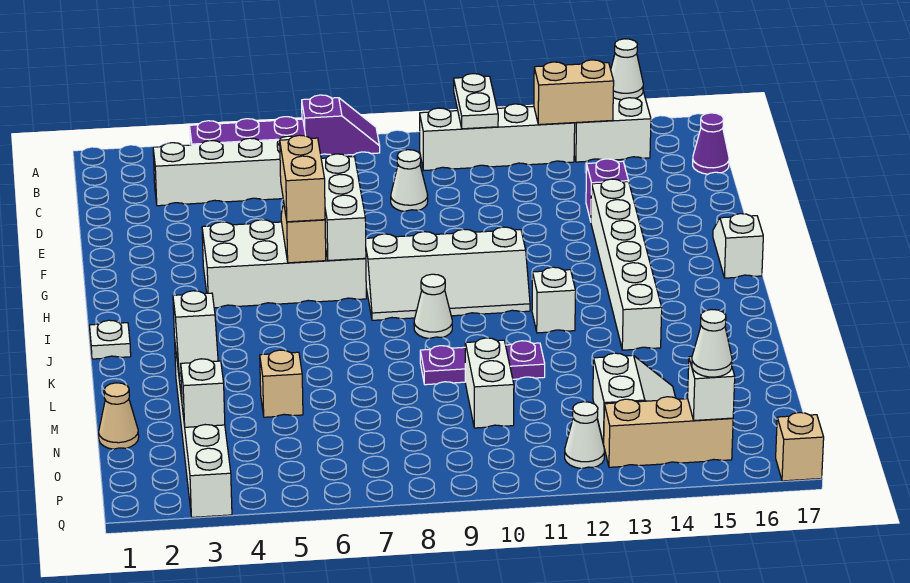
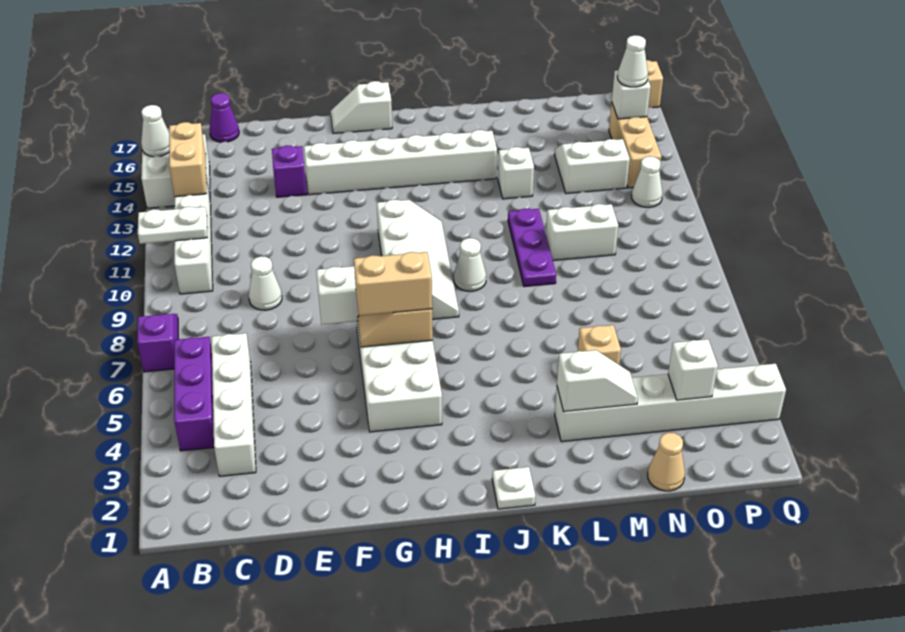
white 1x1 brick [532,267,576,333] -> white 1x1 brick moved to [498,147,534,199]

